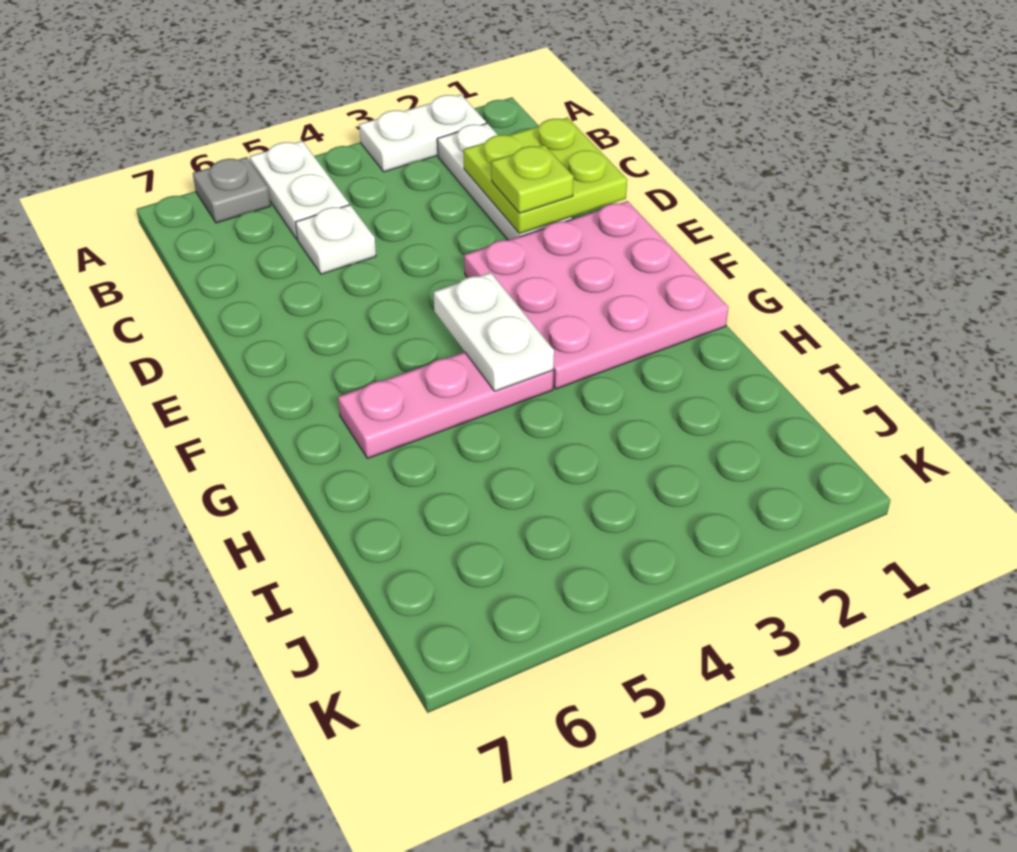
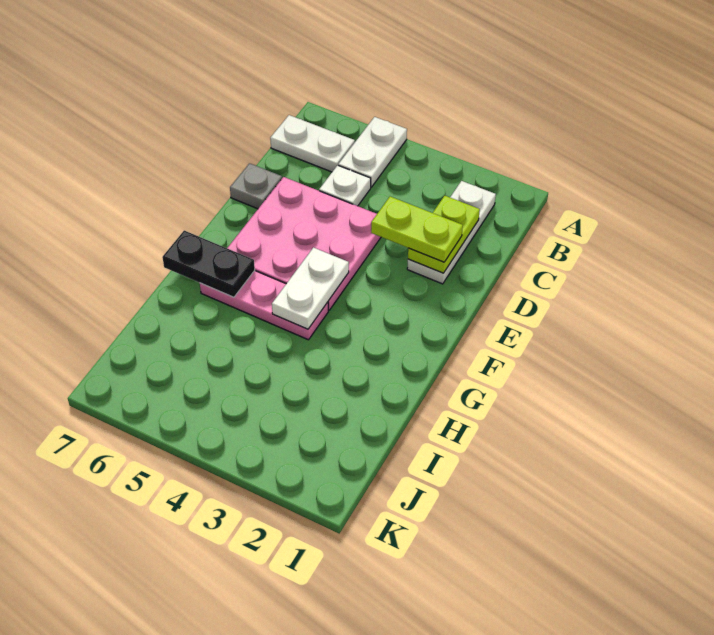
white 1x2 plate [359,94,486,172] -> white 1x2 plate moved to [270,115,355,172]
grey 1x1 plate [193,157,270,223] -> grey 1x1 plate moved to [230,163,282,209]
lime 2x2 plate [463,118,627,234] -> lime 1x2 plate [408,196,480,273]
lime 1x1 plate [491,145,574,213] -> lime 1x2 plate [371,197,463,262]
pink 3x3 plate [464,201,728,389] -> pink 3x3 plate moved to [227,177,381,310]
none -> black 1x2 plate [162,231,255,297]

